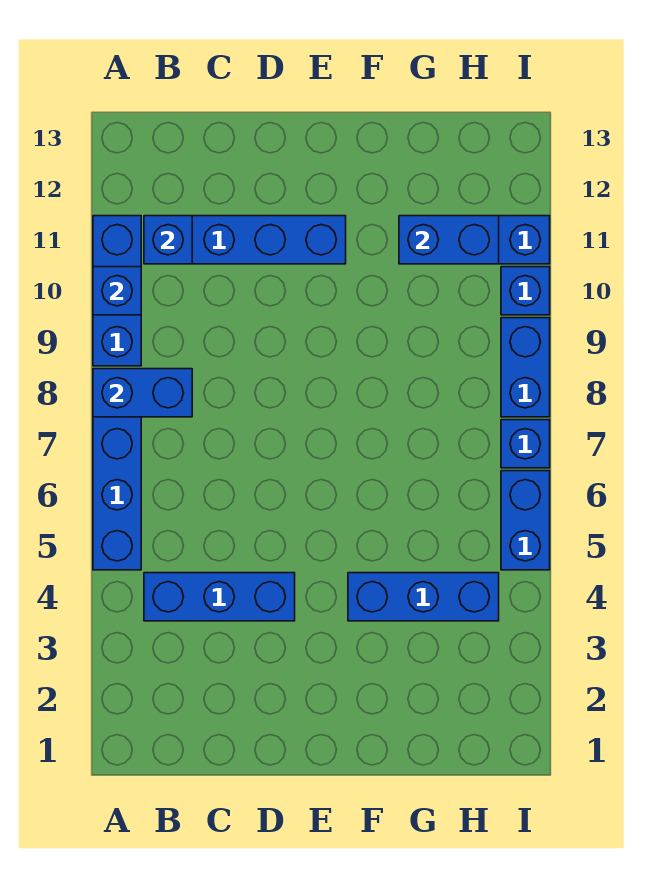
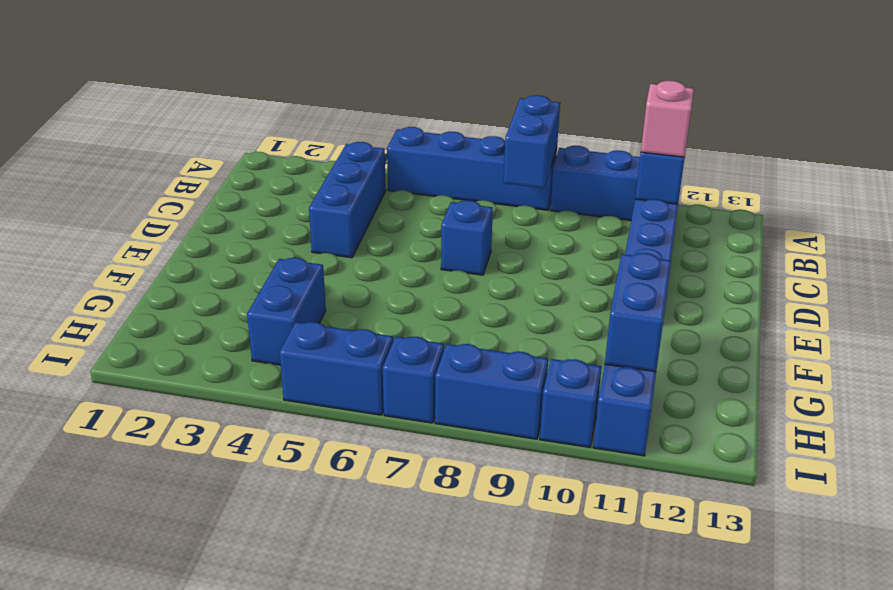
blue 1x1 brick [93,267,141,315] -> blue 1x1 brick moved to [441,200,493,275]
none -> pink 1x1 brick [641,81,694,157]
blue 1x3 brick [348,573,499,621] -> blue 1x2 brick [247,258,326,365]

